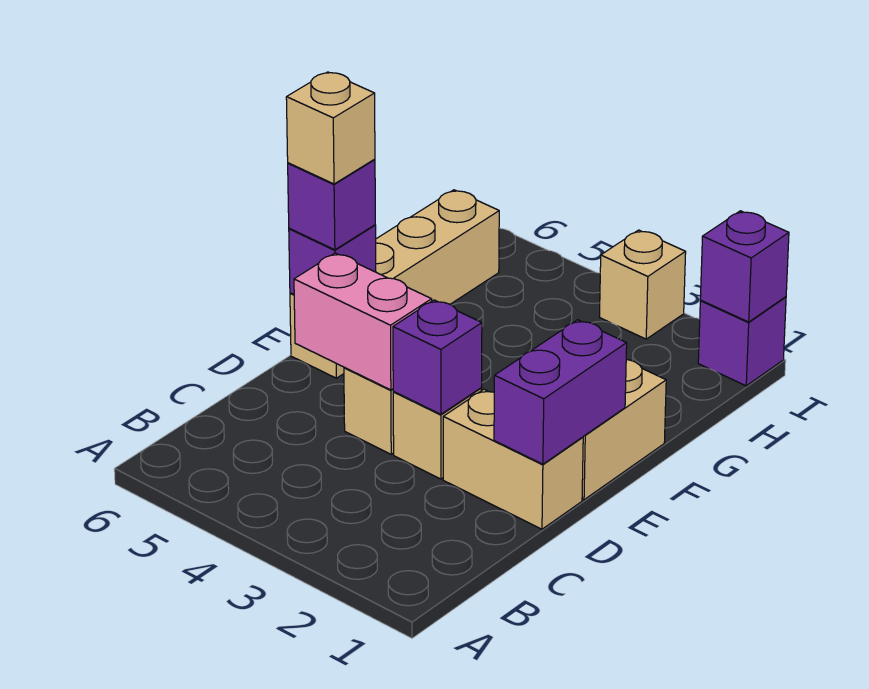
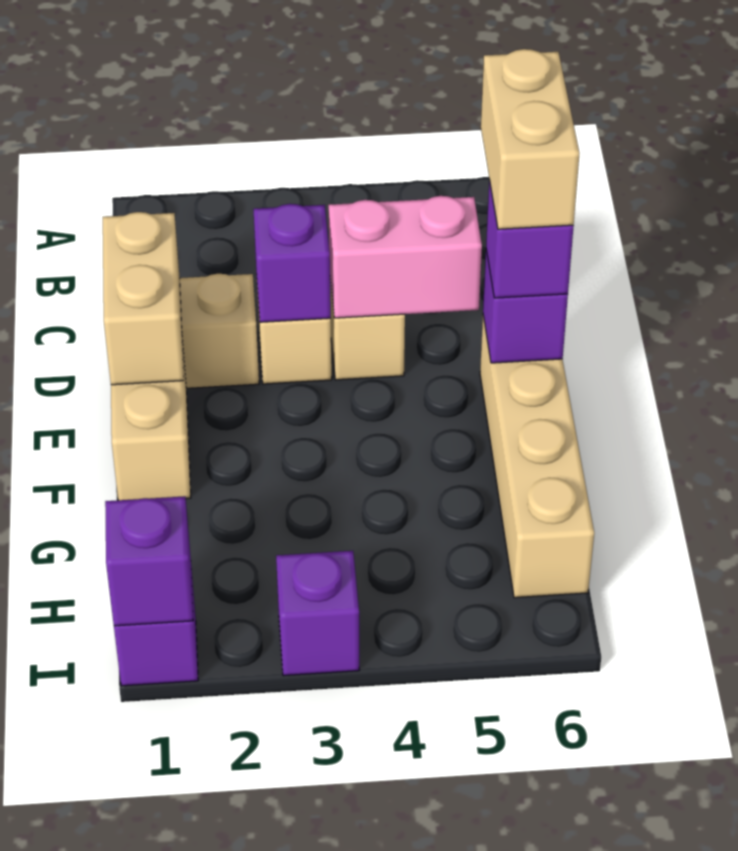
purple 1x2 brick [494,320,627,464] -> tan 1x2 brick [103,212,184,385]
tan 1x1 brick [286,72,375,184] -> tan 1x2 brick [481,49,579,229]
tan 1x1 brick [600,230,686,339] -> purple 1x1 brick [276,551,359,676]

